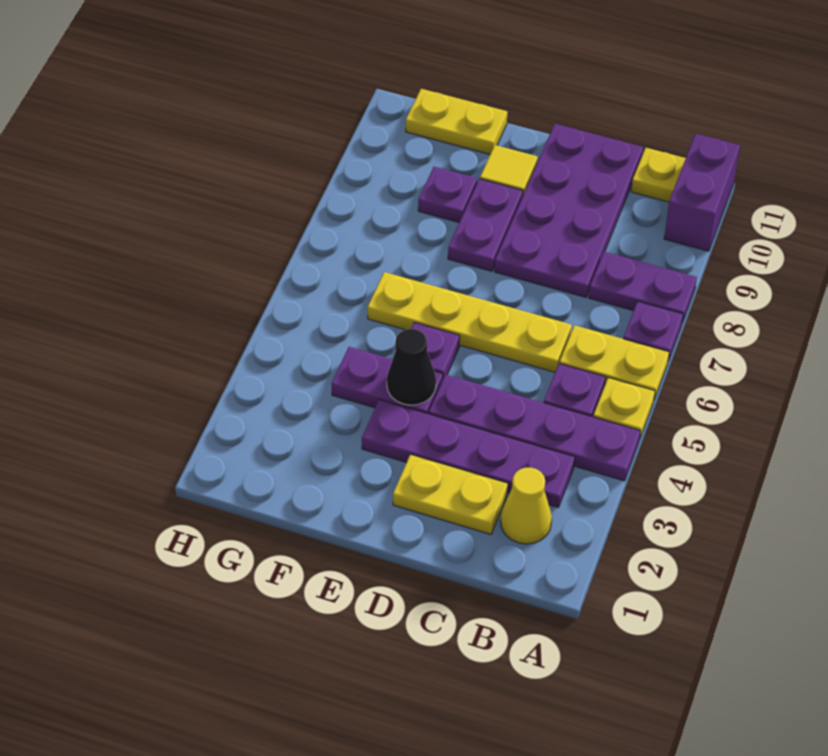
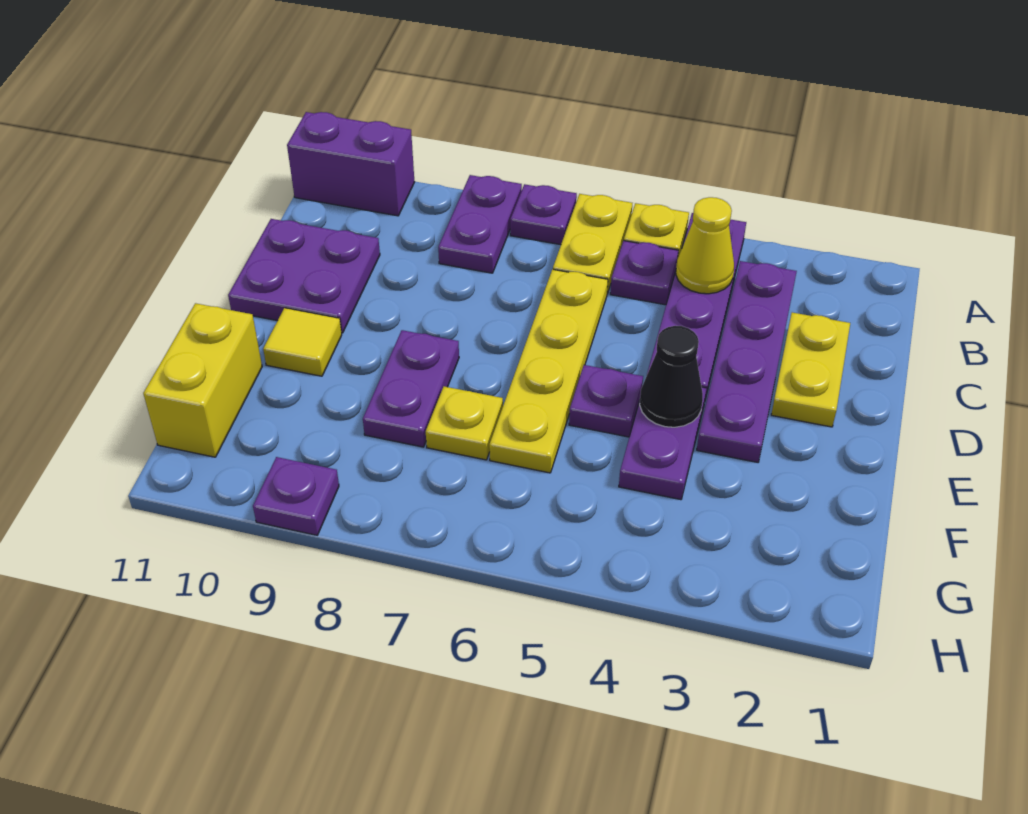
yellow 1x1 cone [501,468,552,544] -> yellow 1x1 cone moved to [676,197,734,294]
yellow 1x1 plate [631,148,686,202] -> yellow 1x1 plate moved to [426,386,503,460]
purple 2x4 plate [495,124,643,297] -> purple 2x2 plate [228,219,380,333]
purple 1x2 plate [448,179,523,271] -> purple 1x2 plate turned to [363,330,459,447]
purple 1x1 plate [418,167,477,222] -> purple 1x1 plate moved to [253,457,339,535]
yellow 1x2 plate [406,89,507,154] -> yellow 1x2 brick [143,303,262,457]

